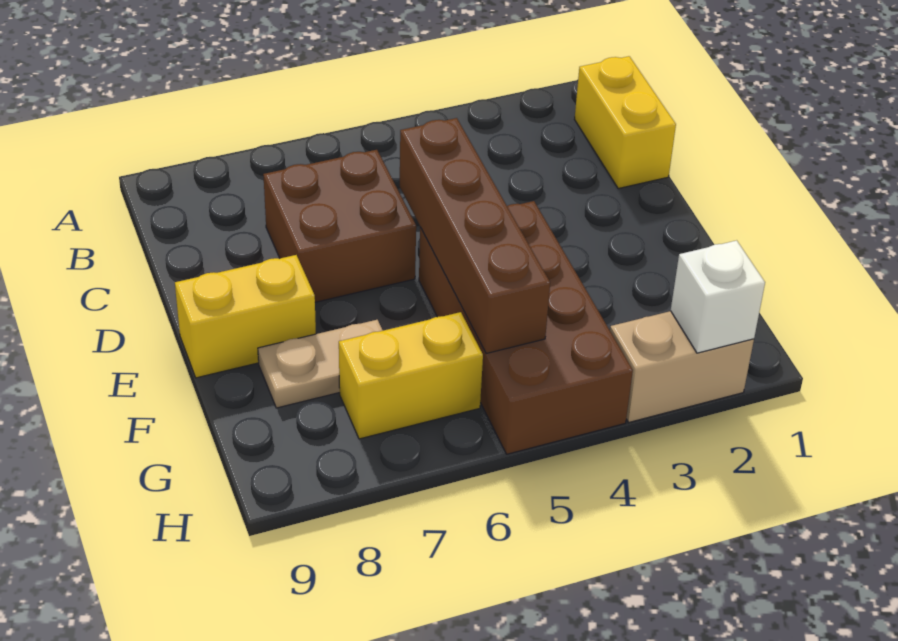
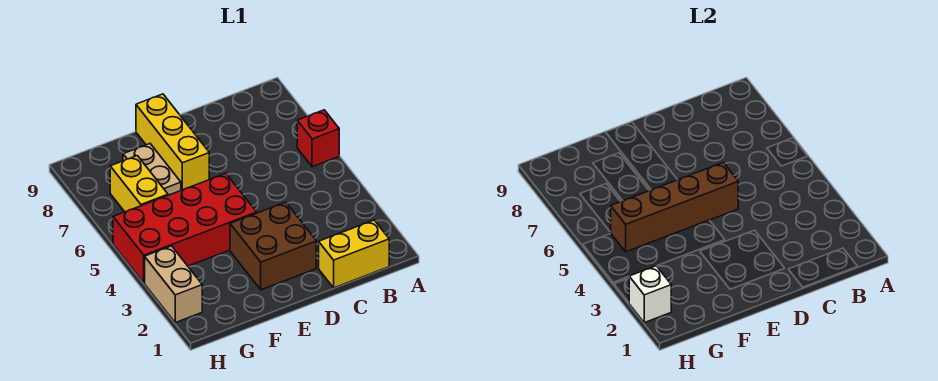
none -> red 1x1 brick [297,110,339,167]
brown 2x2 brick [263,150,416,302] -> brown 2x2 brick moved to [230,202,316,290]
brown 2x4 brick [419,201,633,454] -> red 2x4 brick [113,173,257,283]
yellow 1x2 brick [175,255,316,378] -> yellow 1x3 brick [136,94,209,190]

